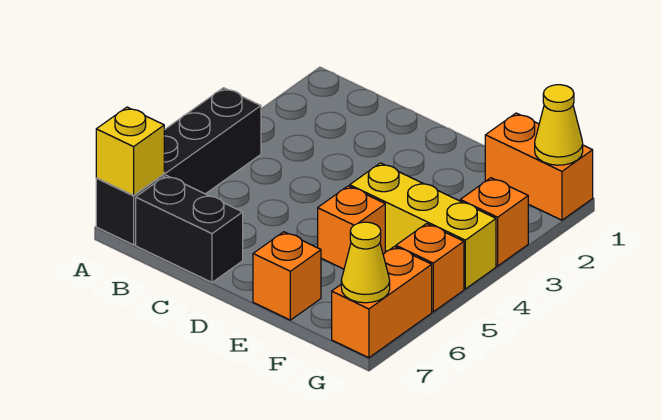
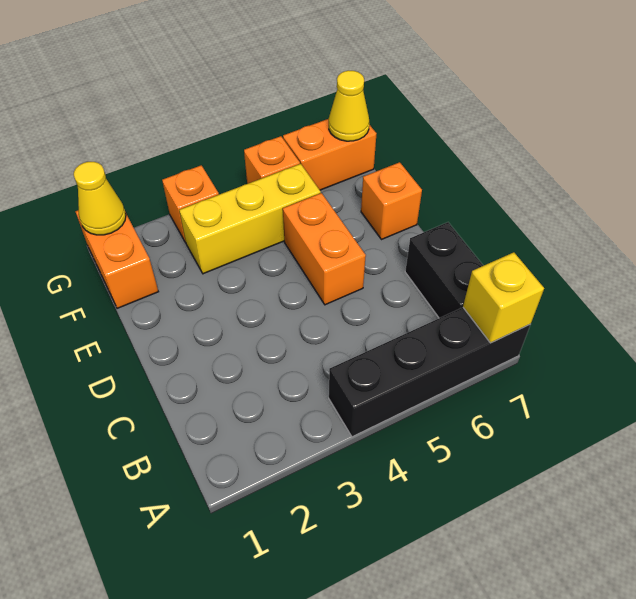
yellow 1x3 brick [350,163,496,289] -> yellow 1x3 brick turned to [179,164,321,274]
orange 1x1 brick [318,186,385,269] -> orange 1x2 brick [283,193,366,305]

